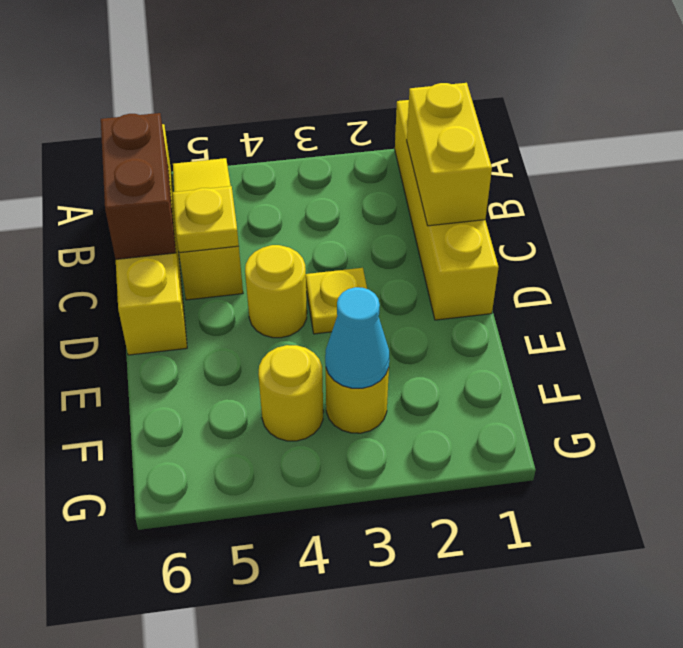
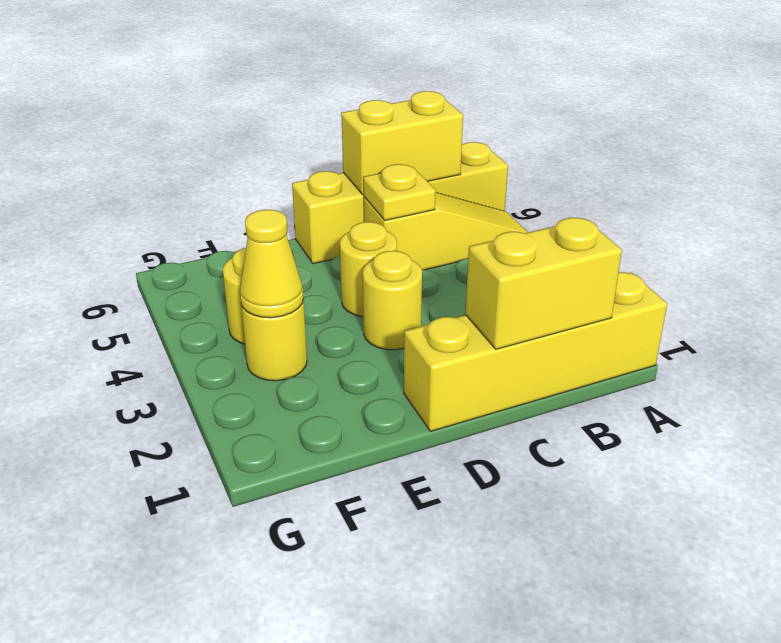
brown 1x2 brick [101,113,176,259] -> yellow 1x2 brick [341,91,463,195]
yellow 1x1 plate [306,268,367,334] -> yellow 1x1 round brick [363,251,422,350]
cyan 1x1 cone [325,287,389,388] -> yellow 1x1 cone [240,210,303,318]

